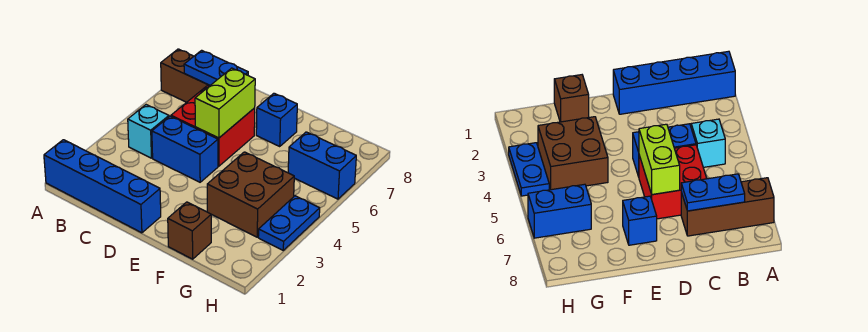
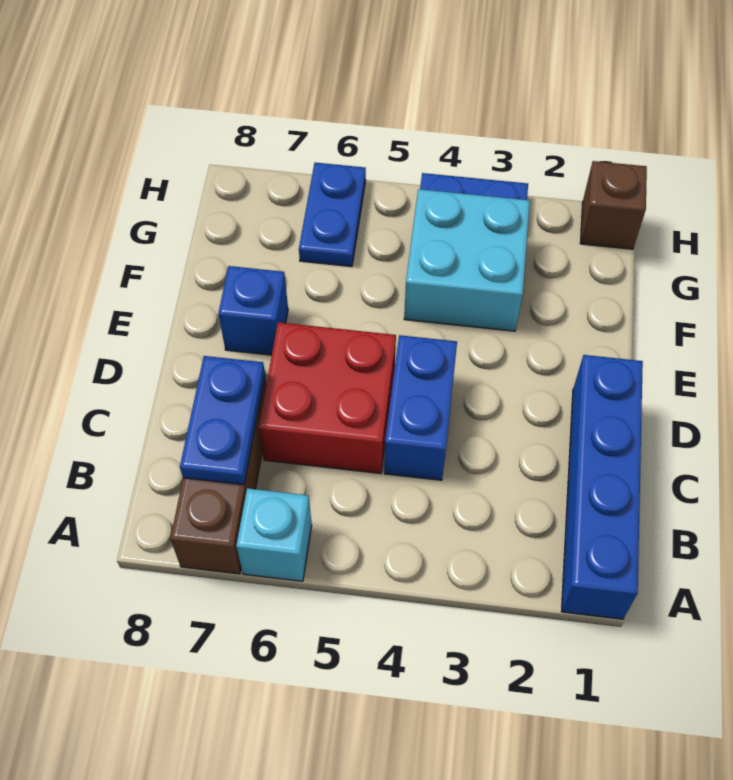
cyan 1x1 brick [128,105,169,158] -> cyan 1x1 brick moved to [236,488,312,581]
lime 1x2 brick [195,68,255,138] -> none
brown 1x1 brick [168,202,211,259] -> brown 1x1 brick moved to [580,161,647,249]
brown 2x2 brick [207,152,294,237] -> cyan 2x2 brick [404,189,530,331]
blue 1x2 brick [288,132,356,199] -> blue 1x2 plate [299,163,366,267]

